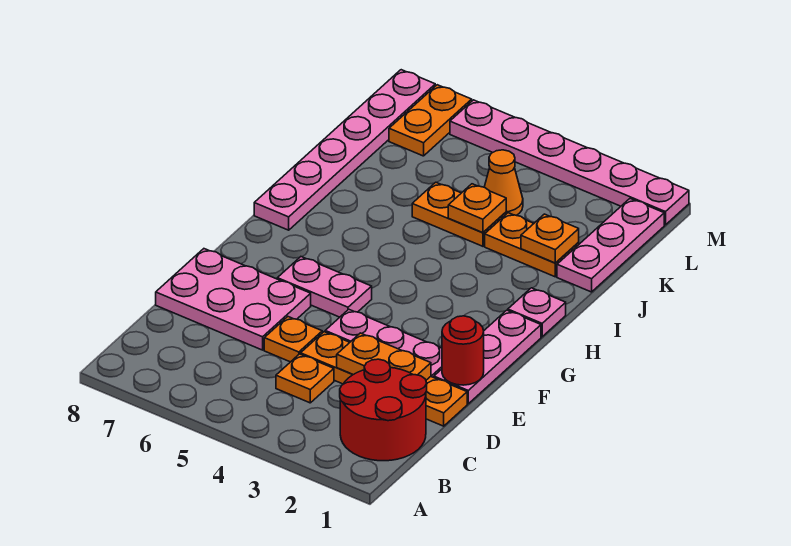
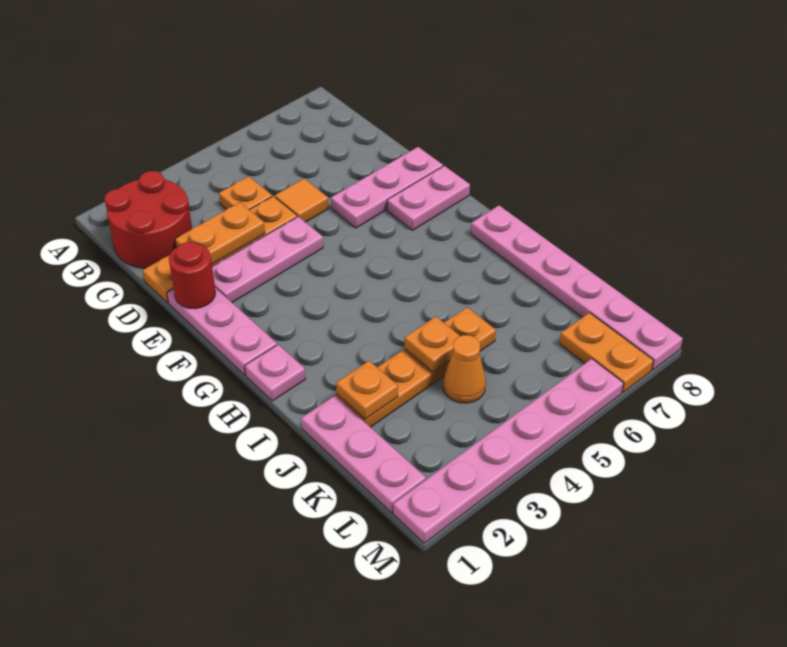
orange 1x1 plate [264,317,322,362] -> orange 1x1 tile [275,179,329,222]
pink 2x3 plate [156,249,311,350] -> pink 1x3 plate [331,147,443,228]
pink 1x2 plate [277,257,372,317] -> pink 1x2 plate moved to [387,166,470,230]

